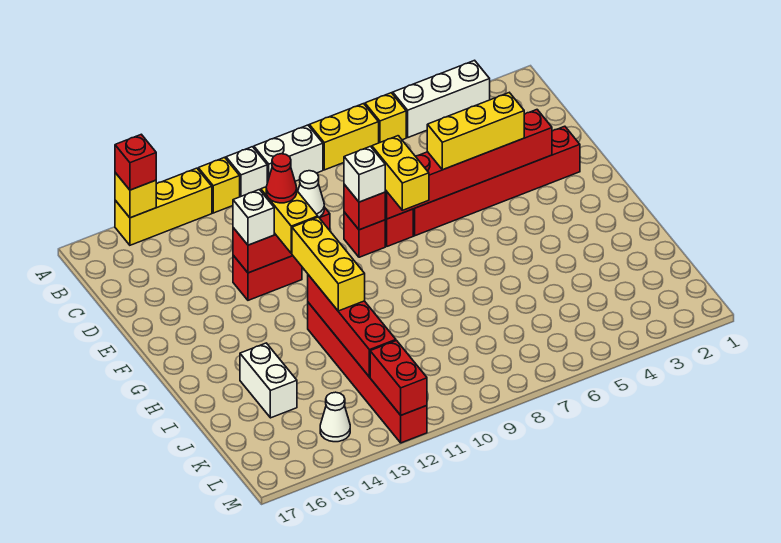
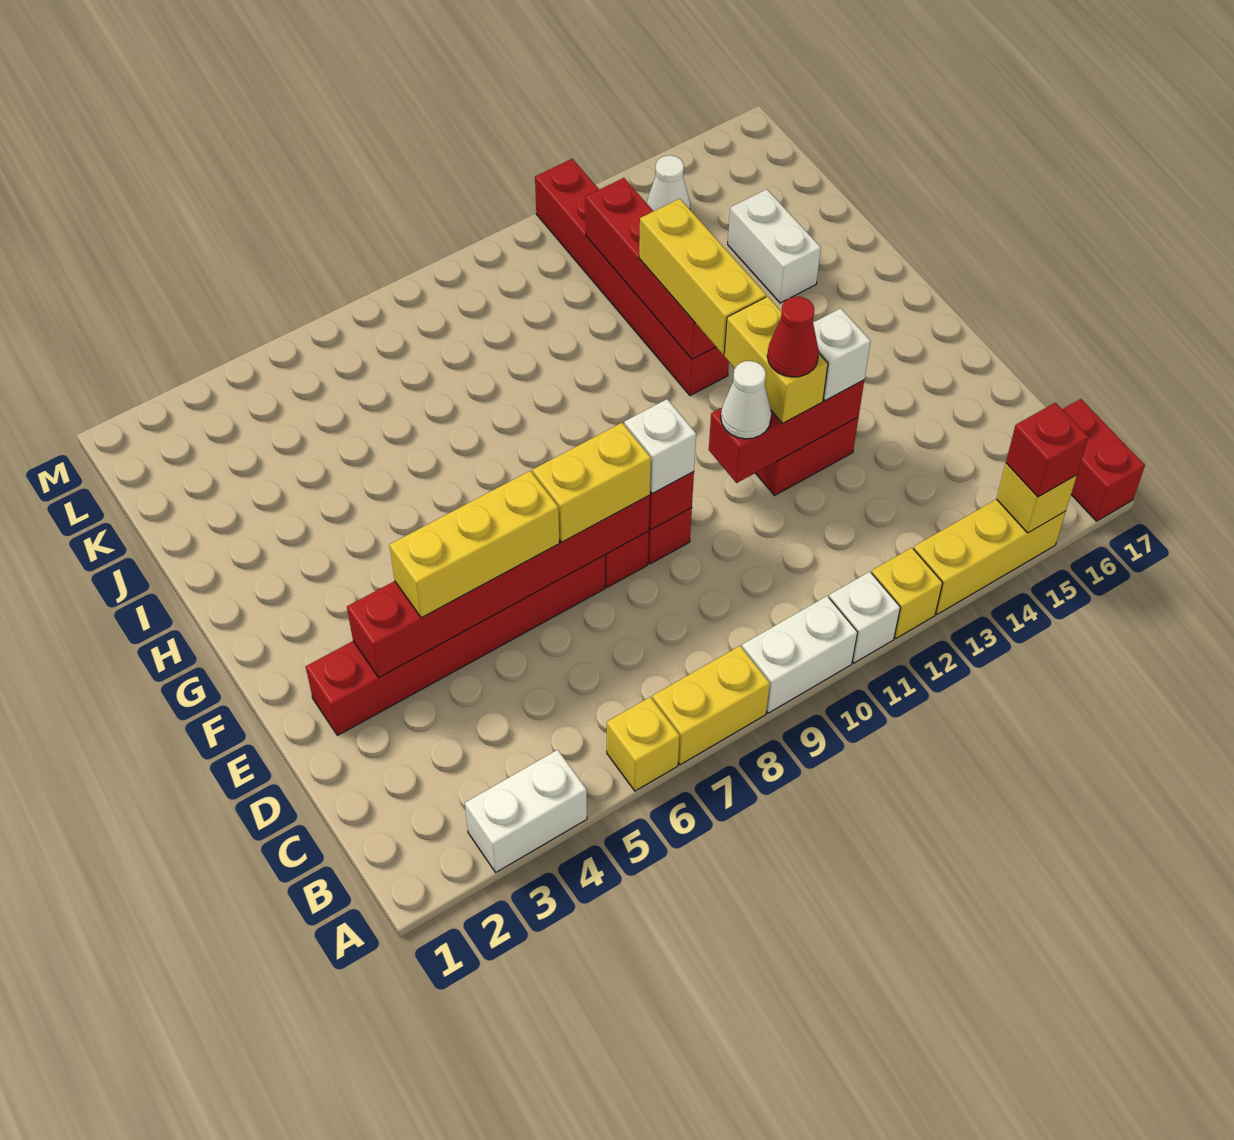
white 1x3 brick [393,60,490,137] -> white 1x2 brick [465,750,587,872]
yellow 1x2 brick [372,136,429,210] -> yellow 1x2 brick turned to [533,423,651,542]
red 1x2 brick [370,341,427,415] -> red 1x2 brick moved to [1062,399,1145,521]

